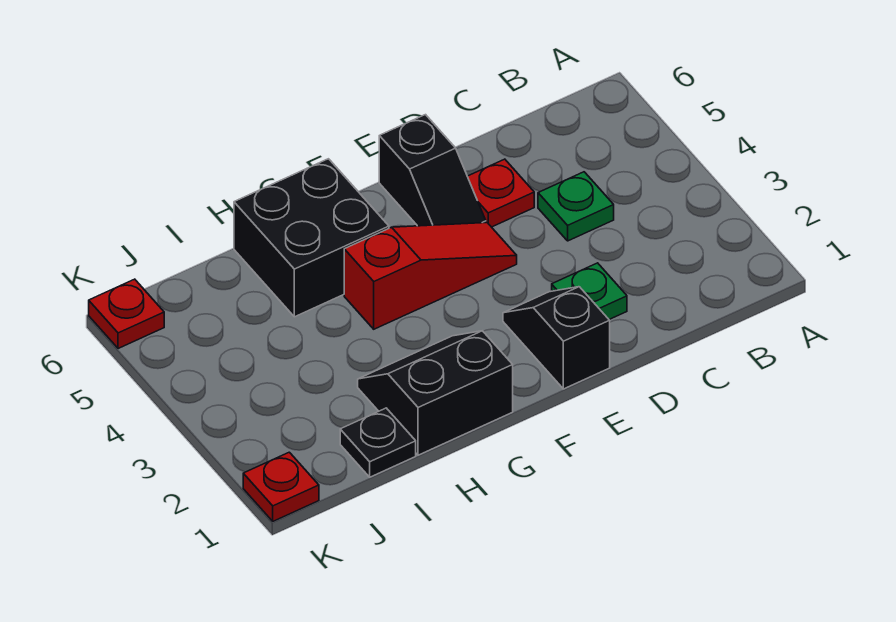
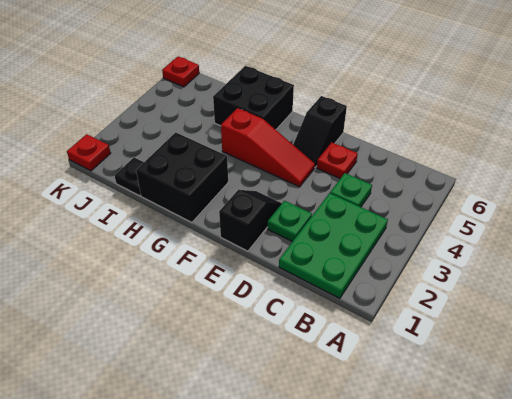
none -> green 2x3 plate [279,193,388,298]
black 2x2 slope [358,331,513,455] -> black 2x2 brick [136,132,228,222]

